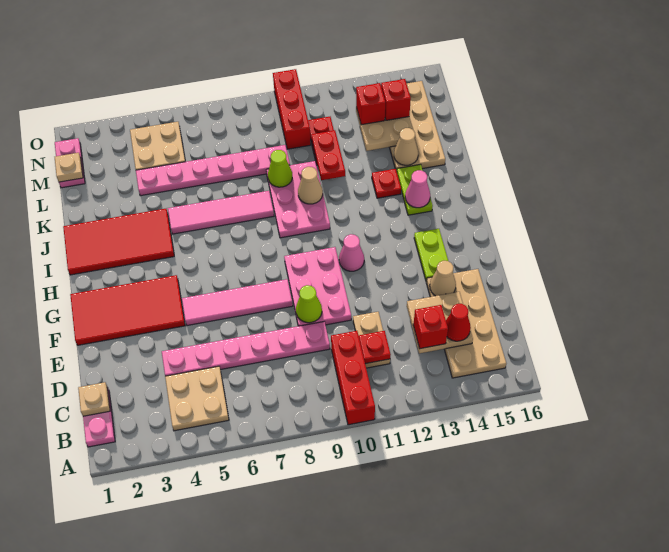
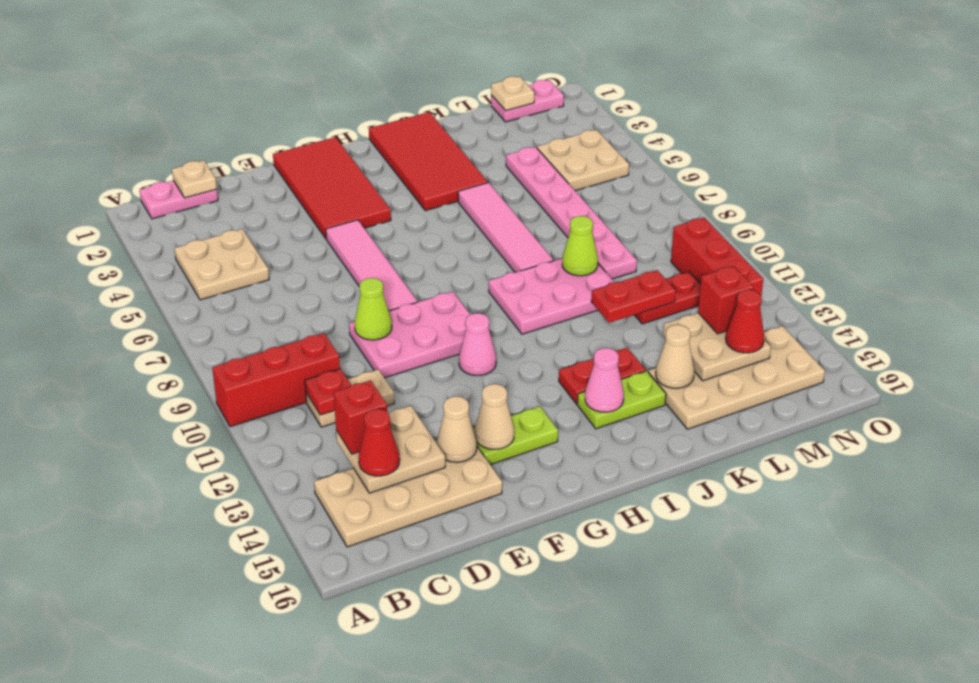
pink 1x6 plate [162,322,330,376] -> none
tan 1x1 cone [298,167,323,204] -> tan 1x1 cone moved to [475,384,514,449]
red 1x1 plate [372,169,401,198] -> red 1x2 plate [559,348,646,404]
red 1x3 brick [273,69,311,149] -> red 1x3 brick turned to [671,218,763,295]
red 1x1 brick [381,79,411,120] -> red 1x1 cone [726,290,764,353]

